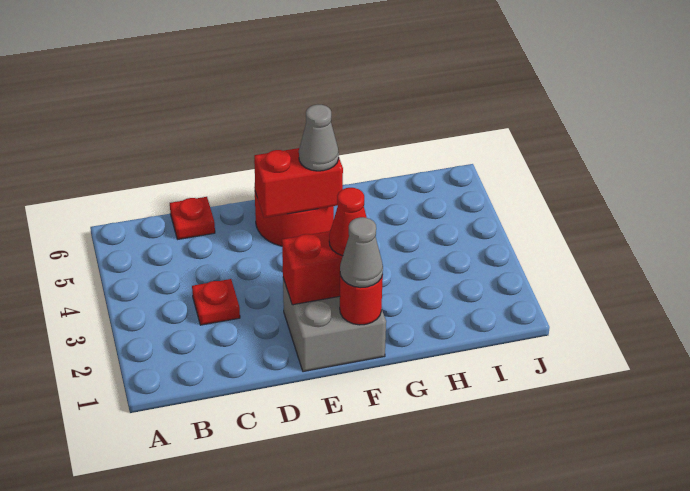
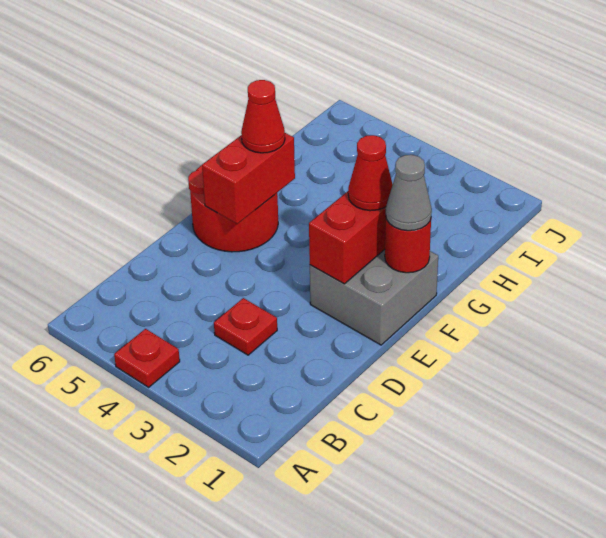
red 1x1 plate [170,197,215,239] -> red 1x1 plate moved to [114,329,180,387]
grey 1x1 cone [299,105,339,171] -> red 1x1 cone [241,80,285,153]

